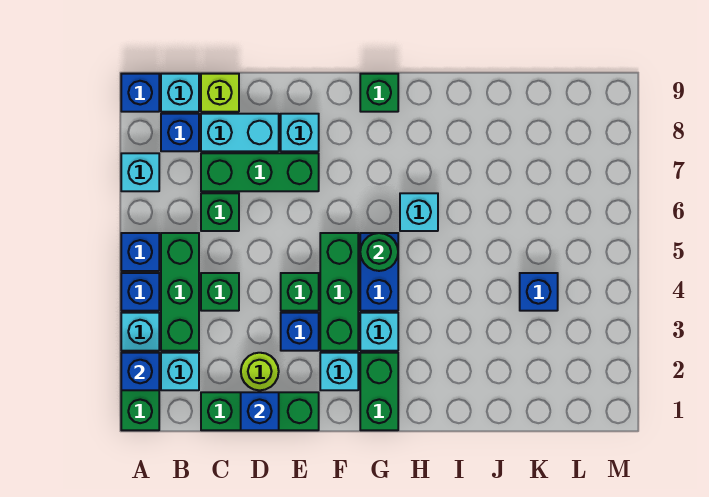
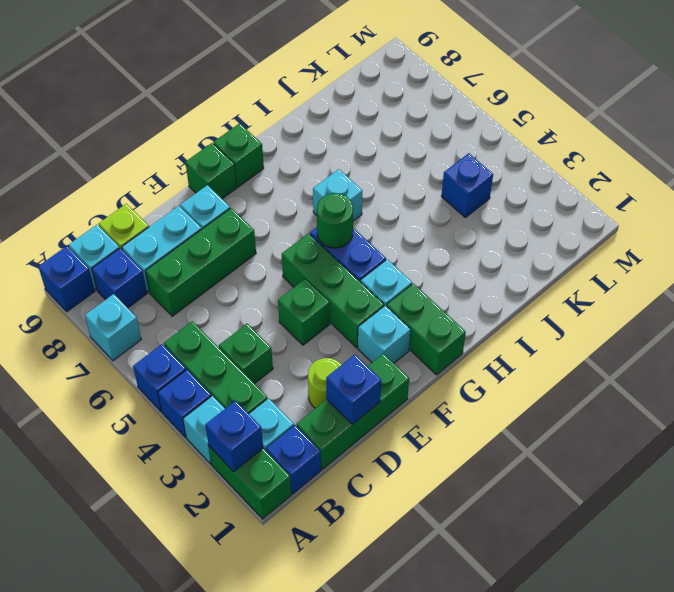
green 1x1 brick [201,193,239,231] -> green 1x1 brick moved to [185,143,237,199]
blue 1x1 brick [281,313,319,351] -> blue 1x1 brick moved to [266,425,321,494]

